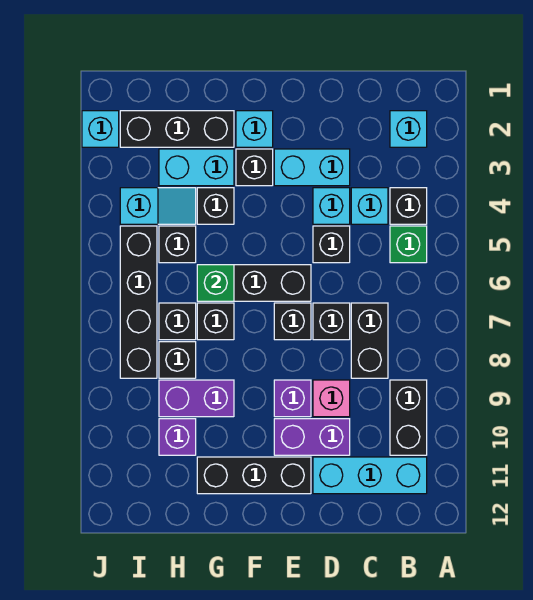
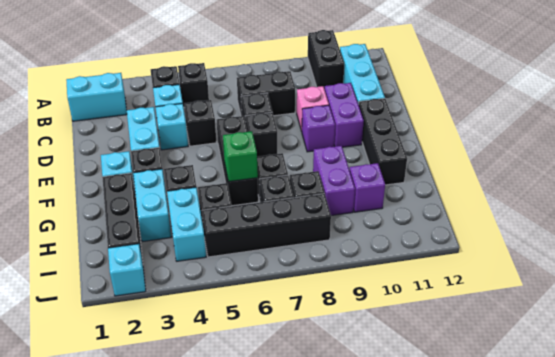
cyan 1x1 brick [390,111,427,147] -> cyan 1x2 brick [66,73,127,121]
green 1x1 brick [390,226,427,263] -> black 1x1 brick [178,63,209,108]
black 1x2 brick [390,380,427,455] -> black 1x2 brick turned to [308,30,344,89]
cyan 1x2 slope [120,188,196,224] -> cyan 1x2 brick [167,187,206,261]

